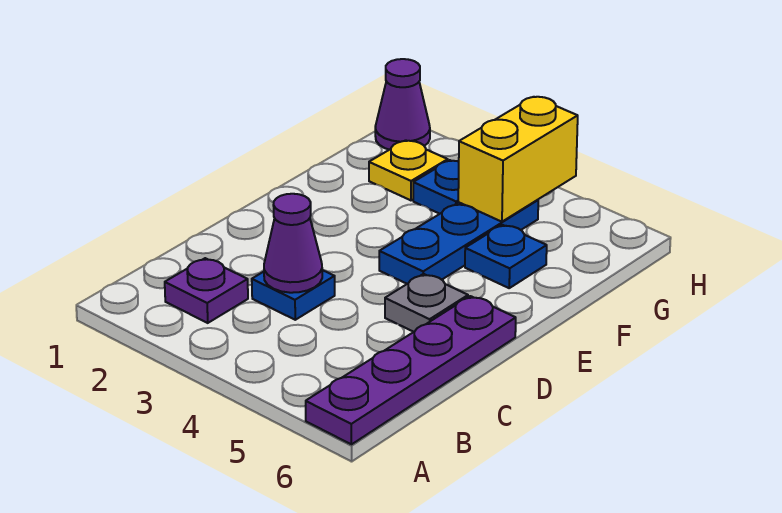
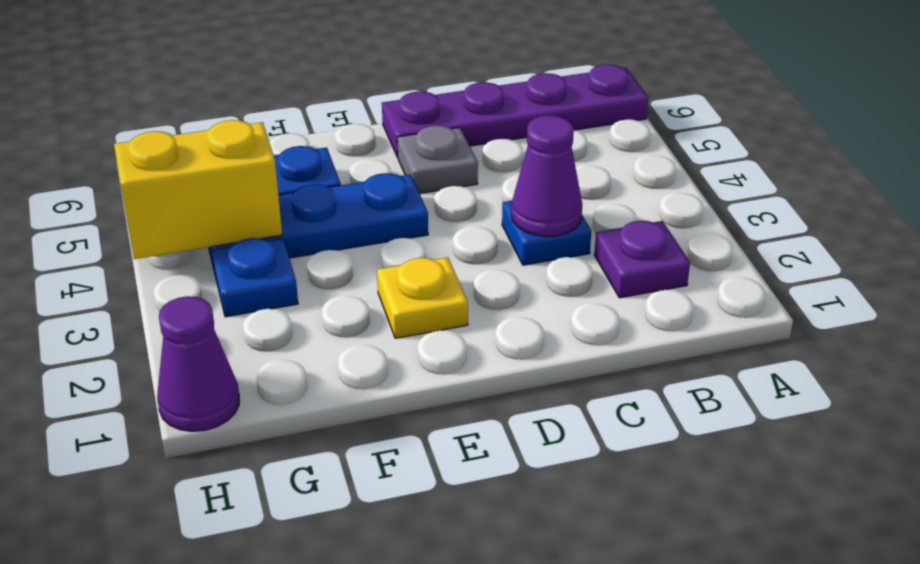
yellow 1x1 plate [369,140,448,200] -> yellow 1x1 plate moved to [377,257,468,338]

